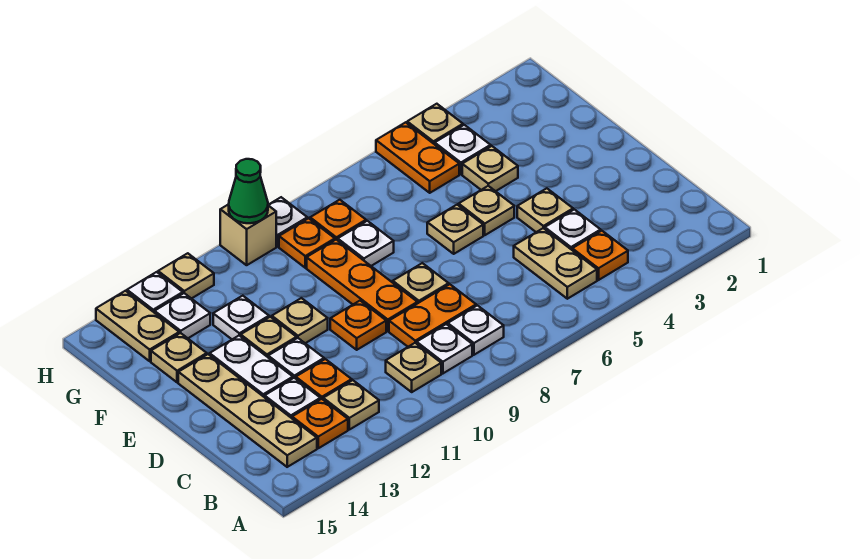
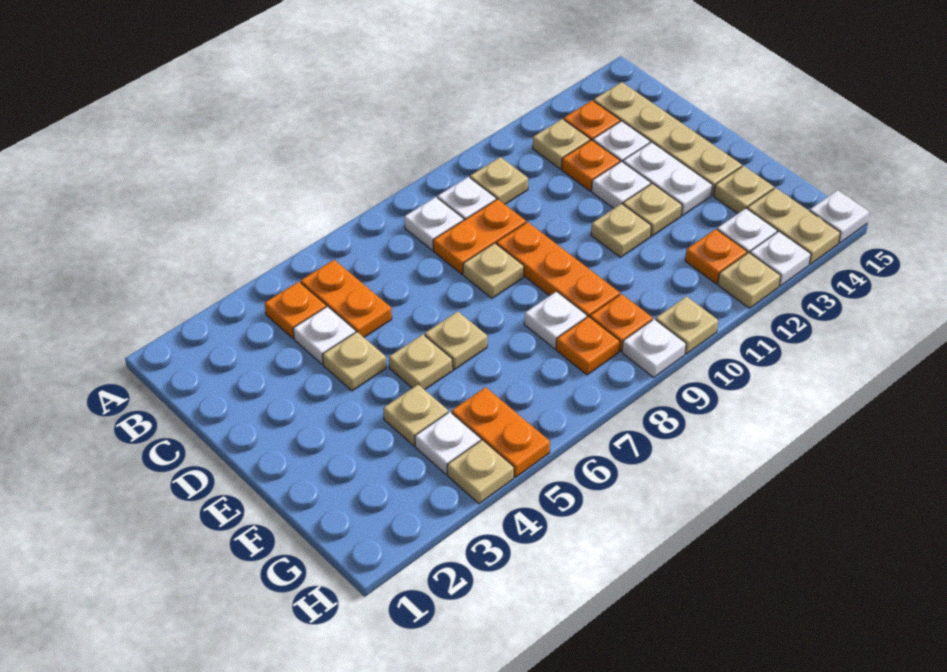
tan 1x2 plate [514,228,597,299] -> orange 1x2 plate [301,260,392,337]
orange 1x1 plate [330,301,386,350] -> orange 1x1 plate moved to [685,229,747,284]
white 1x1 plate [213,296,269,339] -> white 1x1 plate moved to [810,190,869,243]
tan 1x1 brick [220,204,276,265] -> tan 1x1 plate [656,296,718,354]
green 1x1 cone [229,159,268,223] -> none

